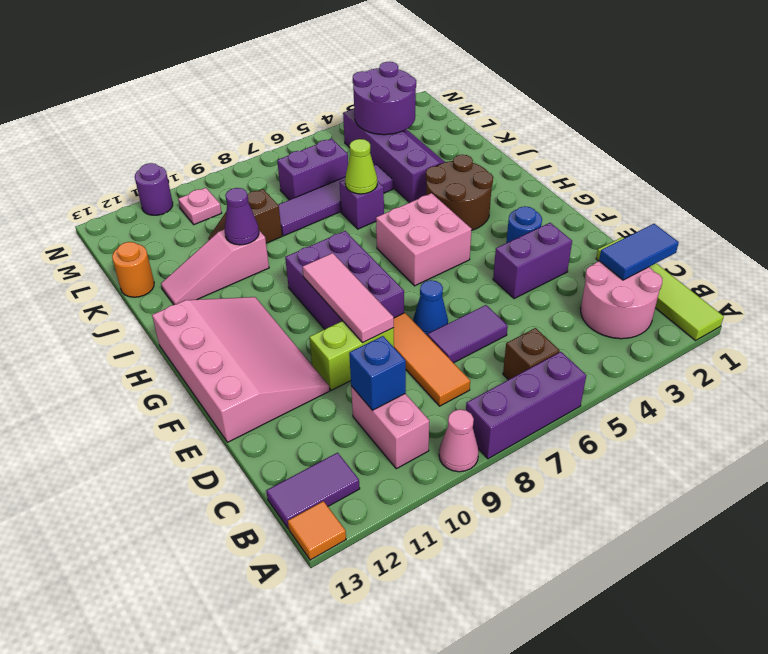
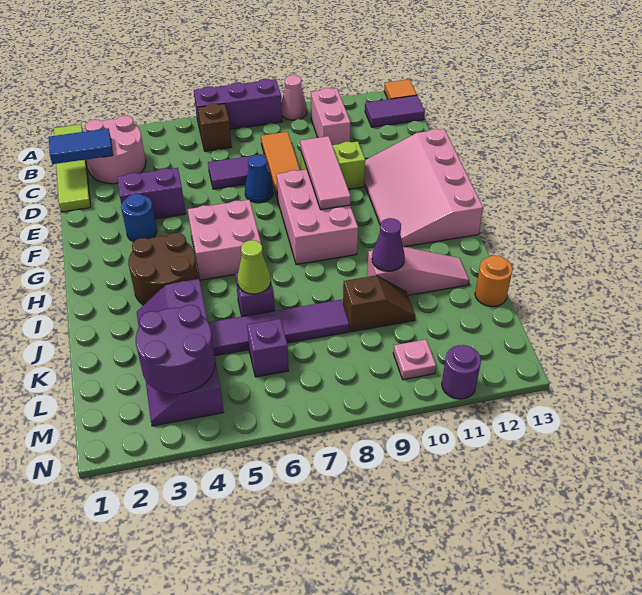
blue 1x1 brick [349,336,406,410] -> none
purple 2x3 brick [285,231,404,329] -> pink 2x3 brick [277,169,358,264]
purple 1x2 brick [277,139,348,200] -> purple 1x1 brick [247,319,289,377]

